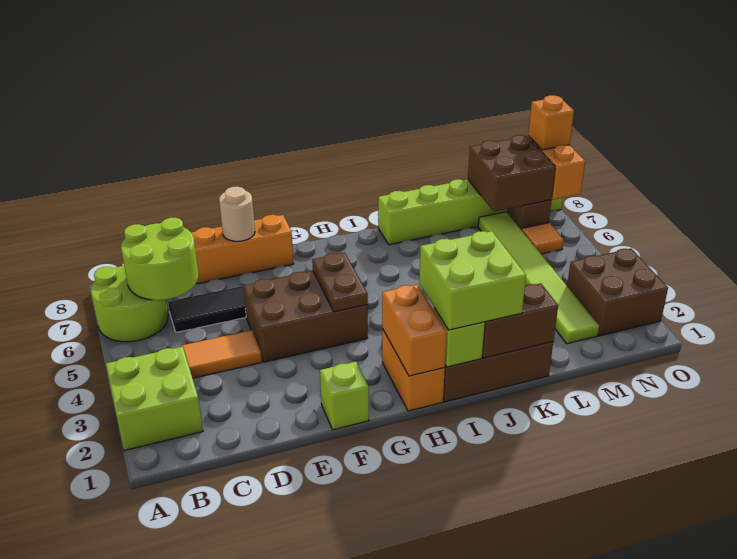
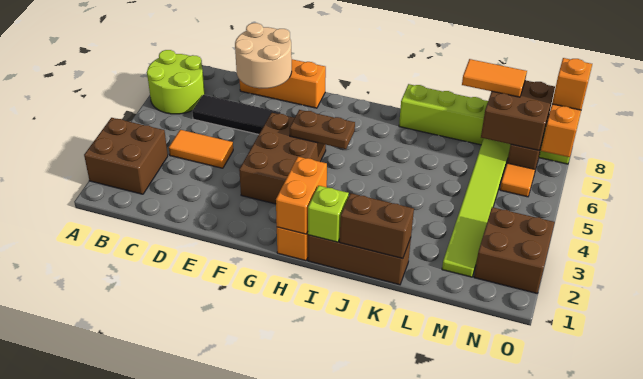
lime 2x2 brick [106,347,203,451] -> brown 2x2 brick [84,118,168,194]
lime 2x2 round brick [121,218,199,300] -> none
brown 2x3 brick [243,271,368,362] -> brown 2x3 brick turned to [239,113,326,204]
tan 1x1 round brick [219,186,255,241] -> tan 2x2 round brick [235,23,292,88]
lime 1x1 brick [320,362,369,430] -> none
brown 1x2 plate [312,253,368,312] -> brown 1x2 plate turned to [290,110,355,149]
lime 2x2 brick [419,231,526,330] -> none
none -> orange 1x2 tile [462,59,527,97]

